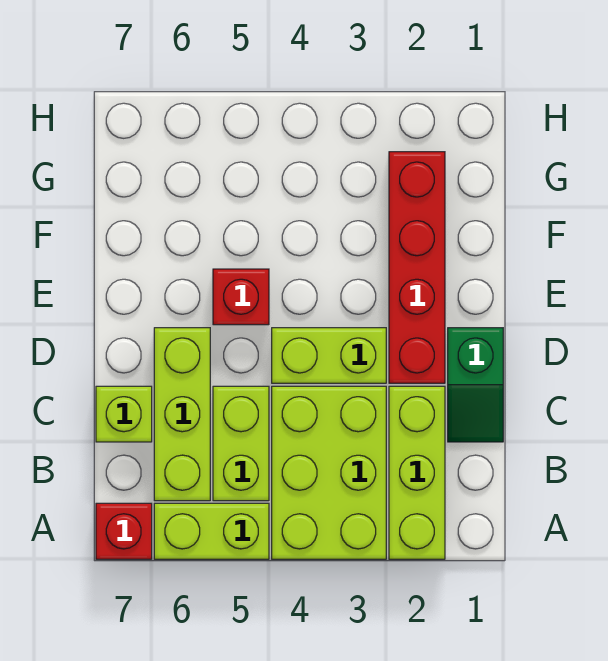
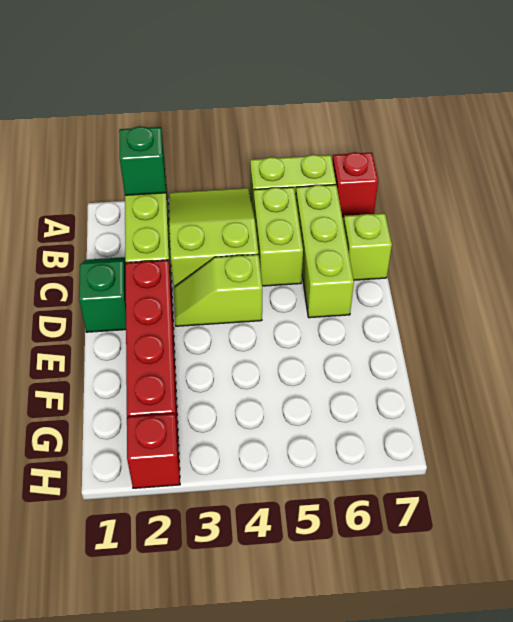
none -> green 1x1 brick [119,126,166,195]
lime 2x3 brick [272,386,386,559] -> lime 2x3 slope [169,188,259,287]
lime 1x2 brick [272,328,386,383] -> lime 1x2 slope [174,254,262,326]
red 1x1 brick [213,269,269,325] -> red 1x1 brick moved to [127,414,180,488]

